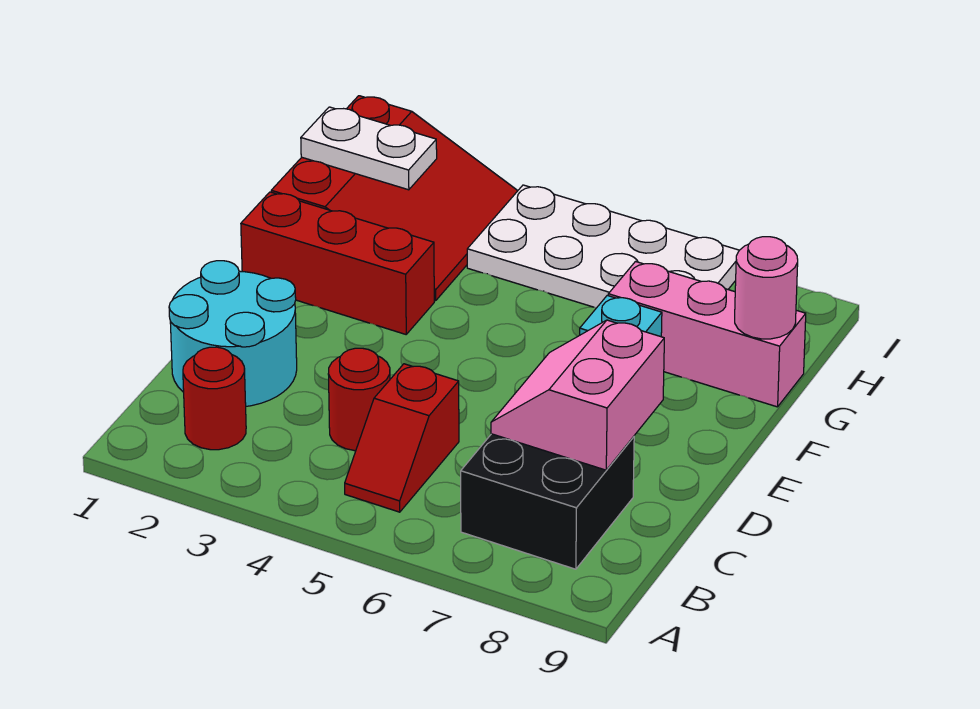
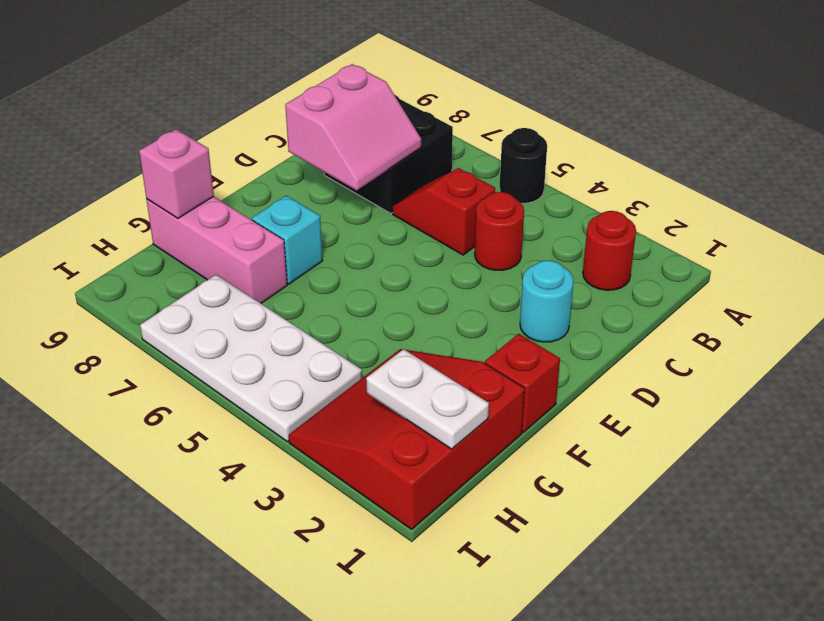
none -> black 1x1 round brick [499,128,547,203]
red 1x2 slope [345,364,459,512] -> red 1x2 slope turned to [393,168,495,255]
cyan 2x2 round brick [169,261,297,406] -> cyan 1x1 round brick [520,260,573,342]
red 1x3 brick [241,192,434,334] -> red 1x1 brick [485,334,560,432]
pink 1x1 round brick [735,237,798,339] -> pink 1x1 brick [139,129,214,218]

